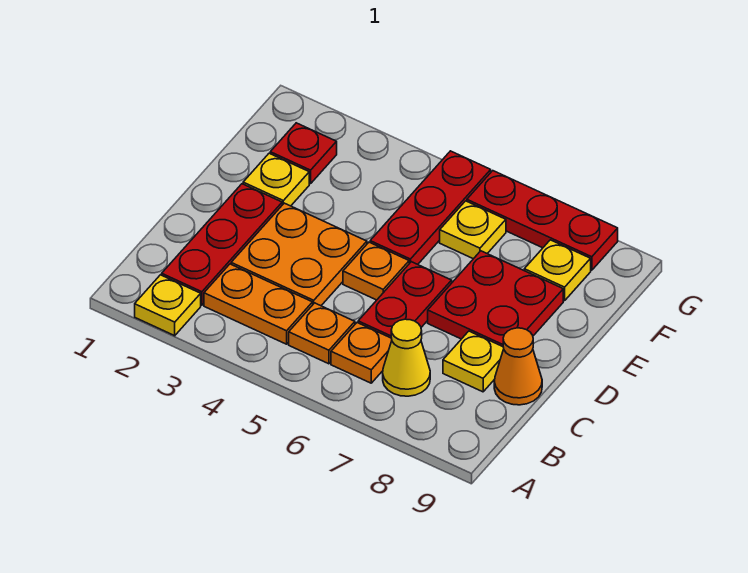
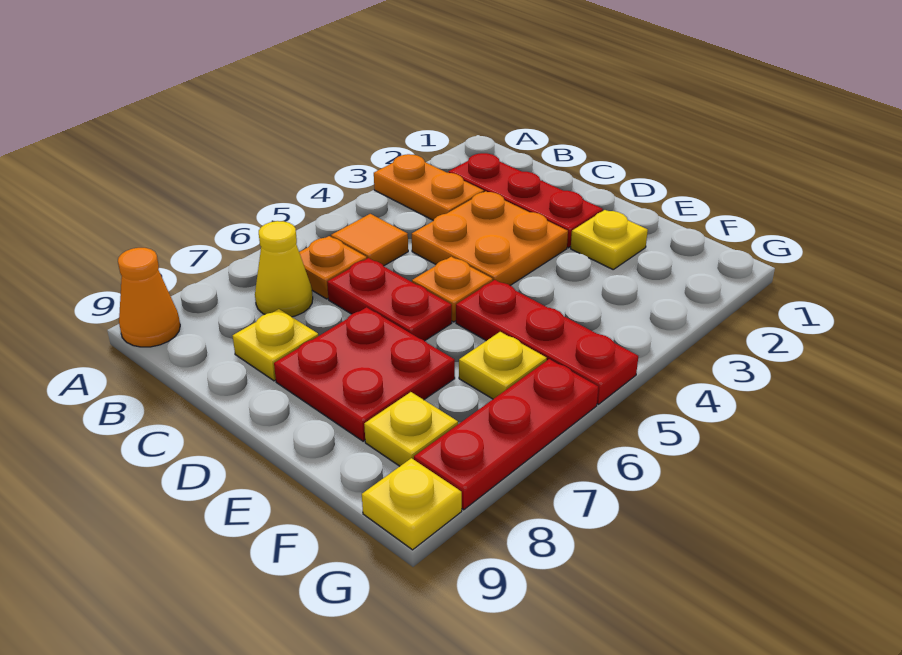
yellow 1x1 plate [135,275,201,336] -> yellow 1x1 plate moved to [362,458,462,550]
orange 1x2 plate [204,264,313,344] -> orange 1x2 plate turned to [374,154,484,220]
orange 1x1 plate [289,303,355,364] -> orange 1x1 tile [331,214,408,266]
orange 1x1 cone [494,328,542,405] -> orange 1x1 cone moved to [118,248,180,347]
red 1x1 plate [270,123,337,184] -> none

